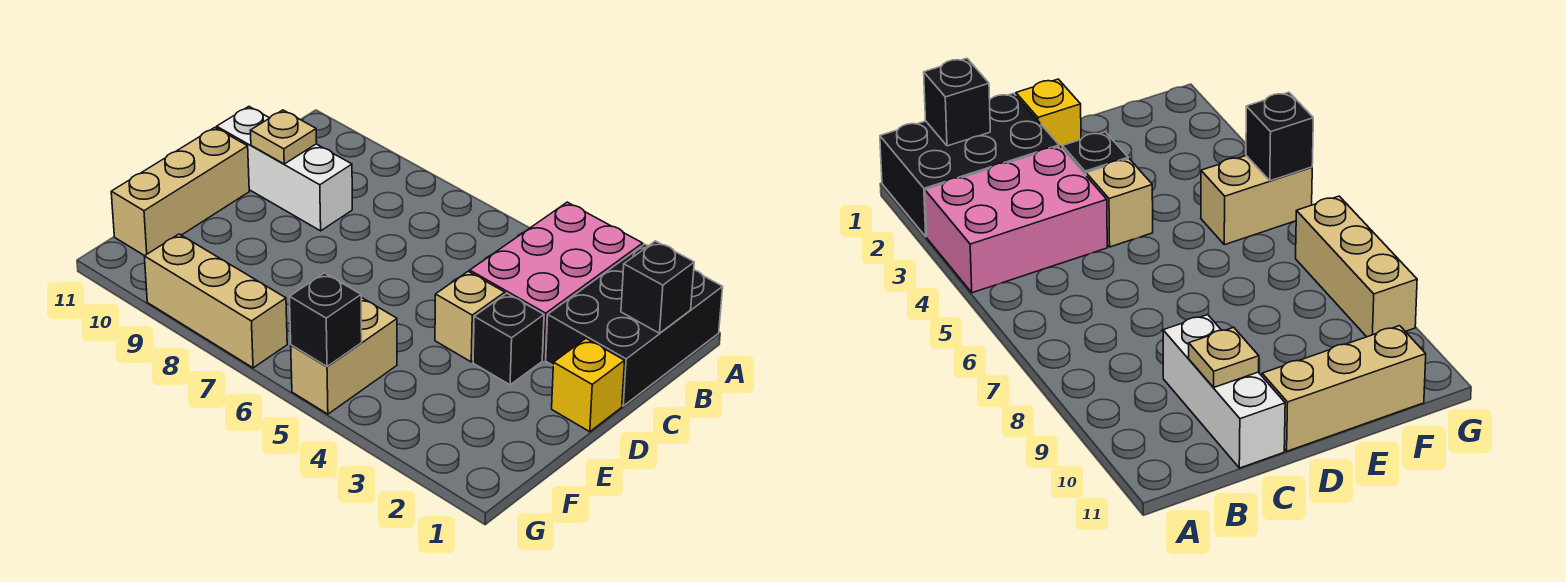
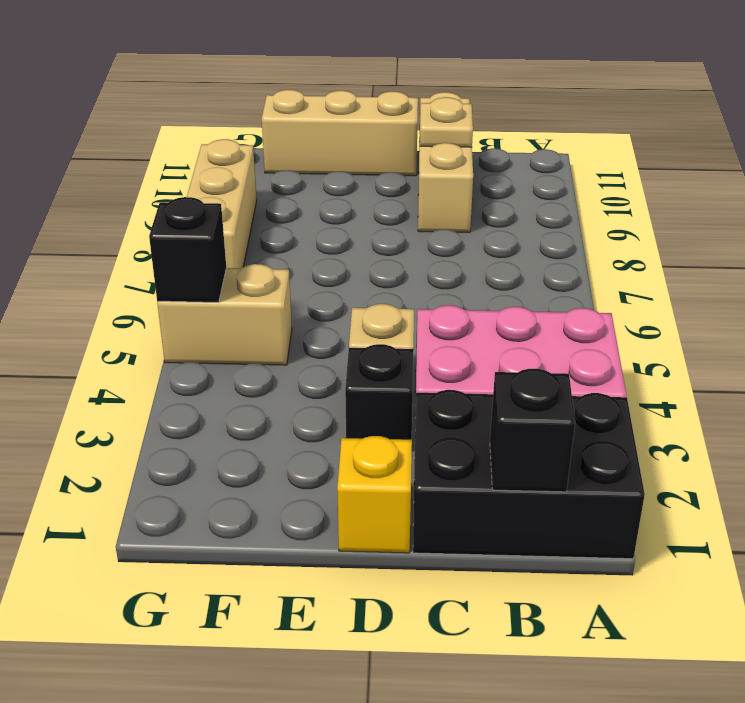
white 1x3 brick [217,107,352,231] -> tan 1x3 brick [418,92,473,232]

